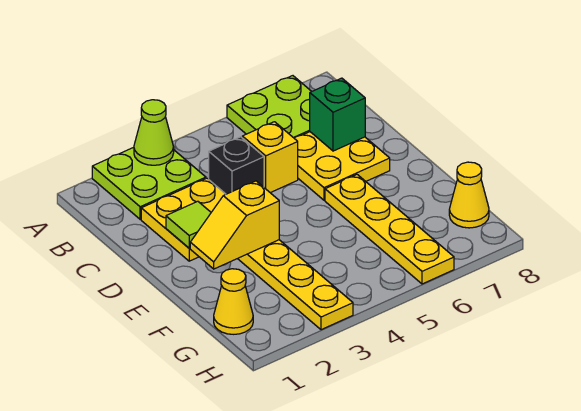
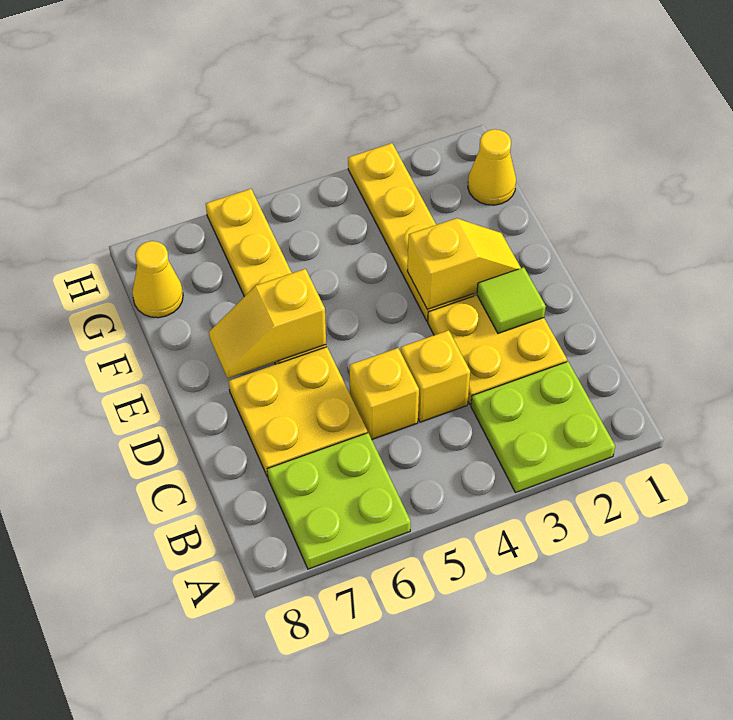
lime 1x1 cone [134,100,174,165] -> none
black 1x1 brick [209,137,264,194] -> yellow 1x1 brick [401,330,470,422]
green 1x1 brick [310,78,365,151] -> none
none -> yellow 1x2 slope [209,269,326,378]

